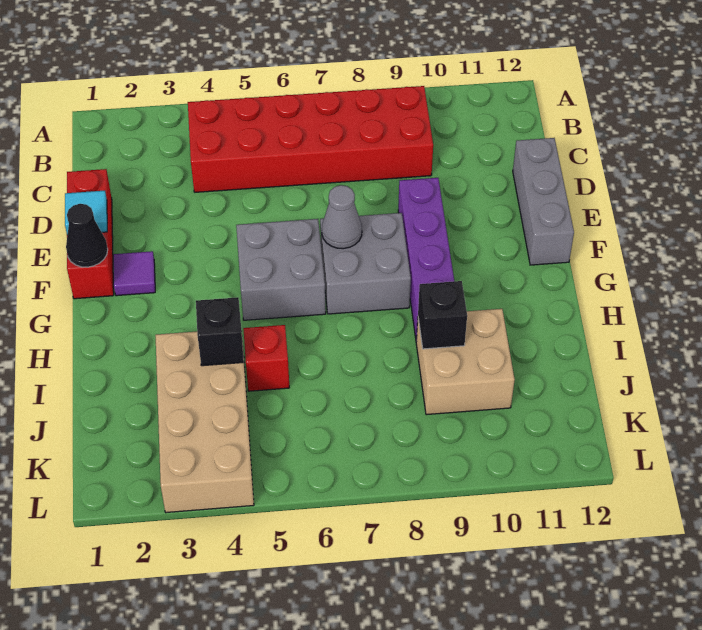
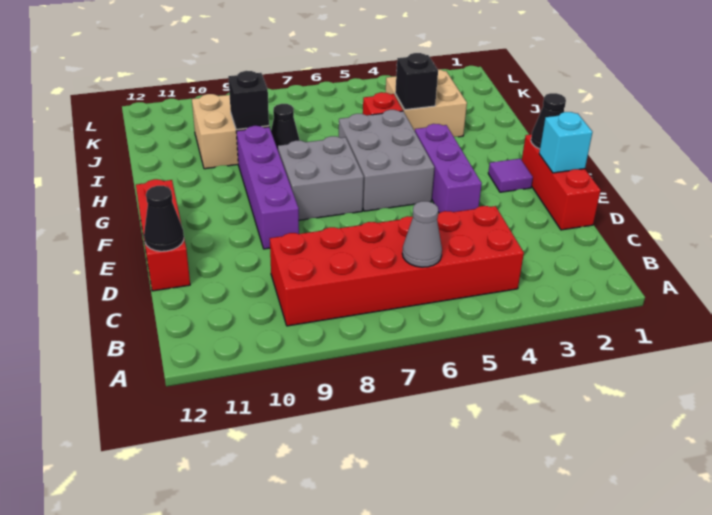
grey 1x3 brick [513,138,574,265] -> red 1x3 brick [136,179,190,291]
none -> black 1x1 cone [144,186,184,251]
cyan 1x1 tile [65,191,107,235] -> cyan 1x1 brick [539,112,592,173]
none -> purple 1x3 brick [415,124,482,213]
grey 2x2 brick [236,219,326,320] -> grey 2x3 brick [339,110,434,211]
grey 1x1 cone [322,185,362,249] -> grey 1x1 cone moved to [402,201,442,267]
tan 2x4 brick [155,332,254,513] -> tan 2x2 brick [385,69,467,137]
none -> black 1x1 cone [271,104,300,149]

